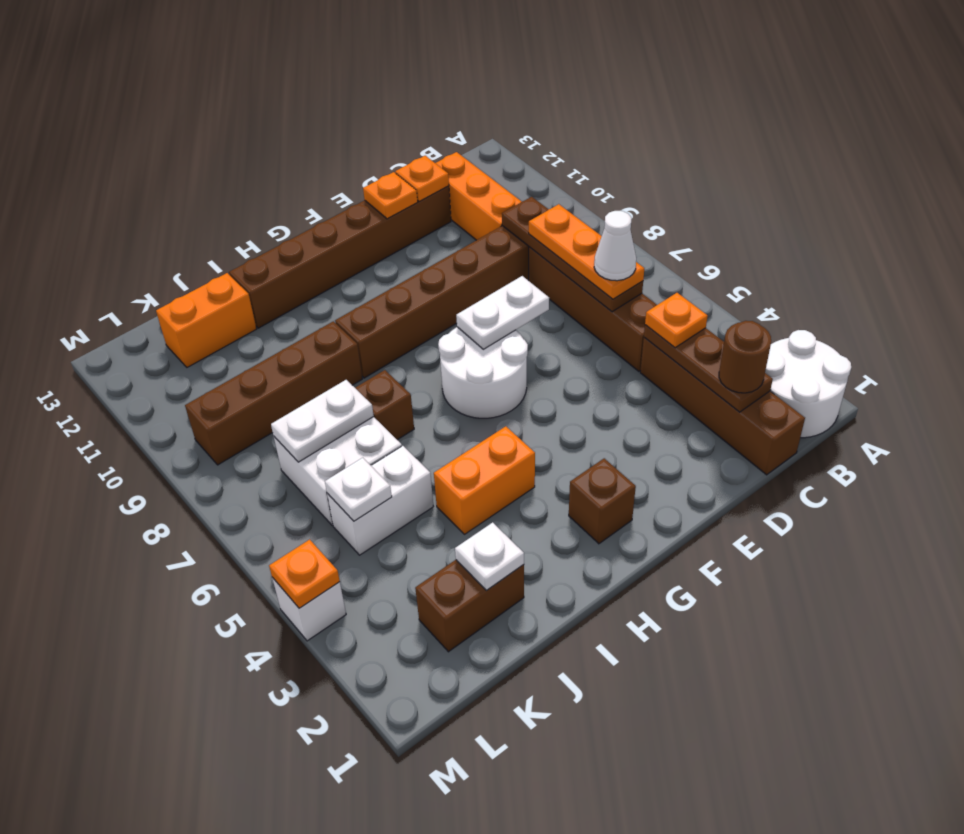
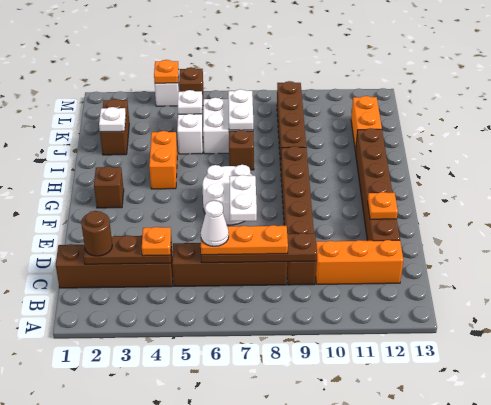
white 2x2 round brick [765,330,851,438] -> none
orange 1x1 plate [395,156,449,201] -> none
none -> brown 1x1 brick [179,67,203,105]

